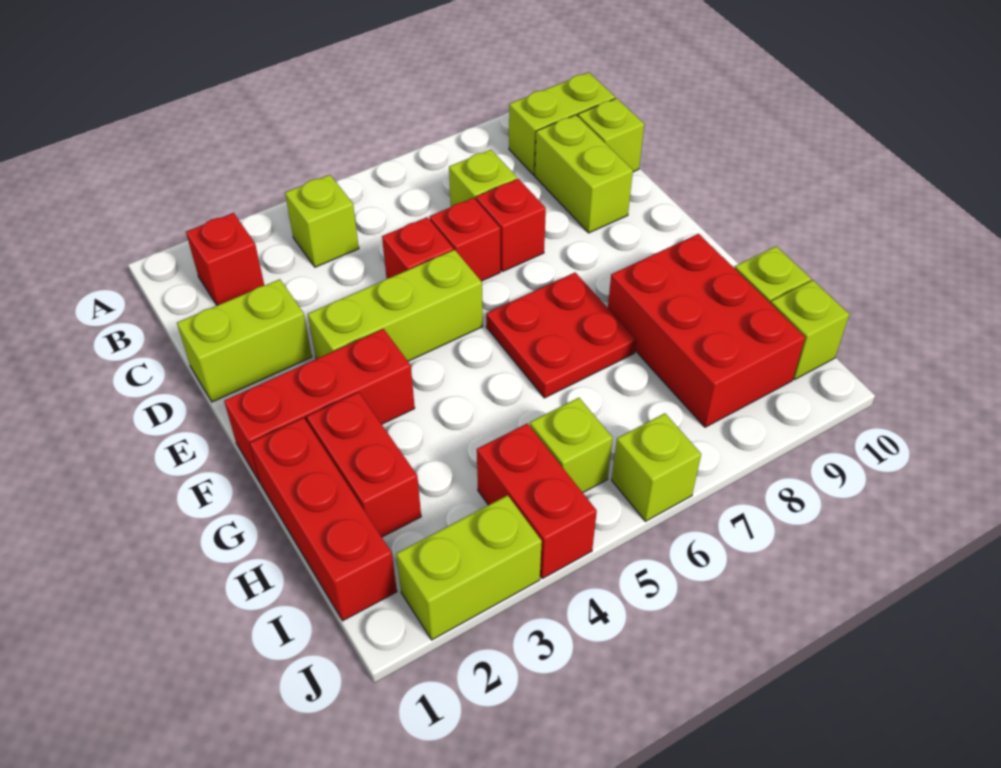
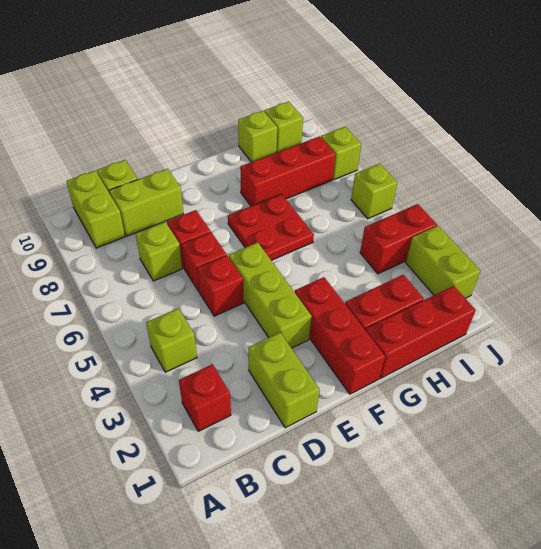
red 2x3 brick [608,234,805,427] -> red 1x3 brick [240,136,336,206]
lime 1x1 brick [530,398,613,493] -> lime 1x1 brick moved to [321,127,361,180]

